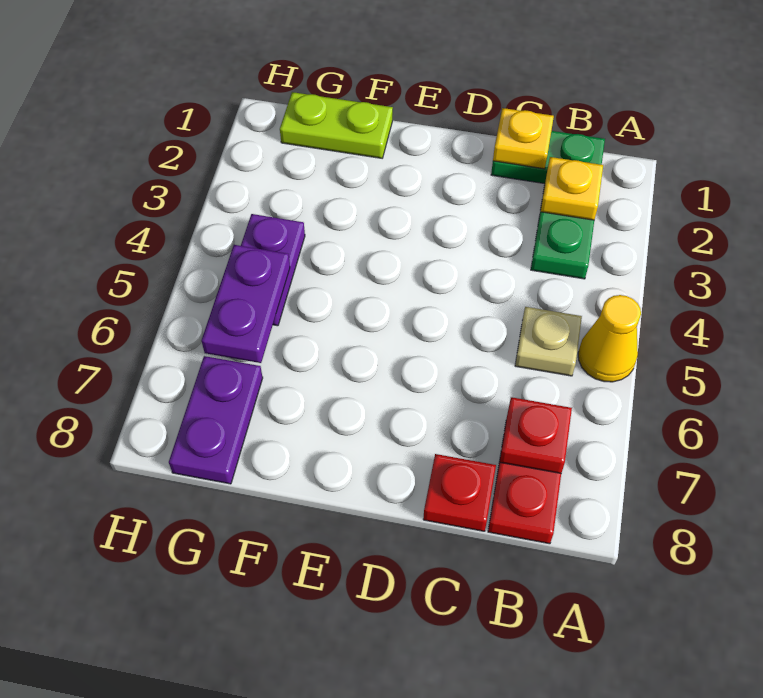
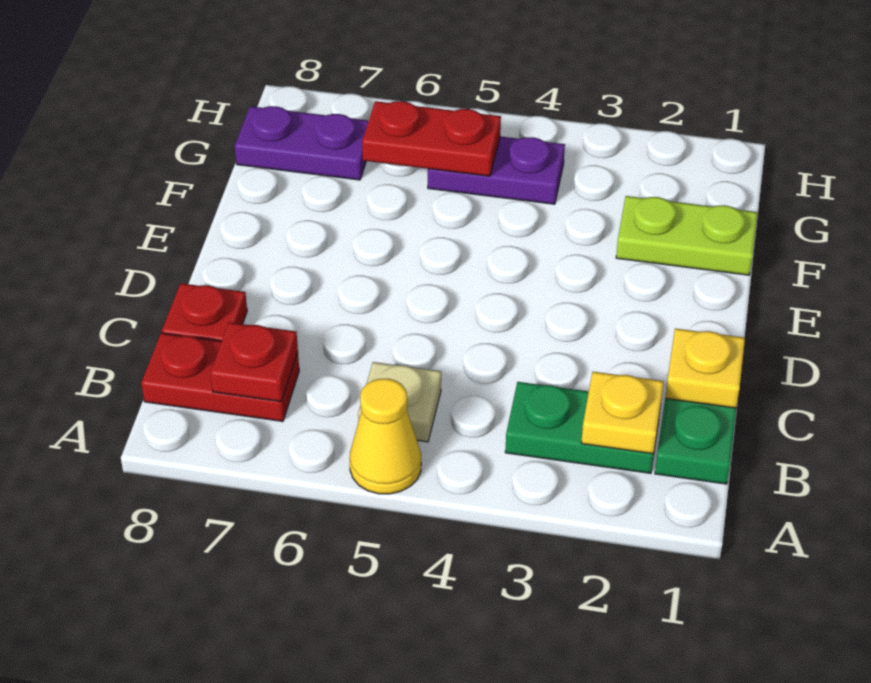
lime 1x2 plate [280,92,393,158] -> lime 1x2 plate turned to [616,196,757,275]
purple 1x2 plate [202,245,290,363] -> red 1x2 plate [362,101,501,176]

